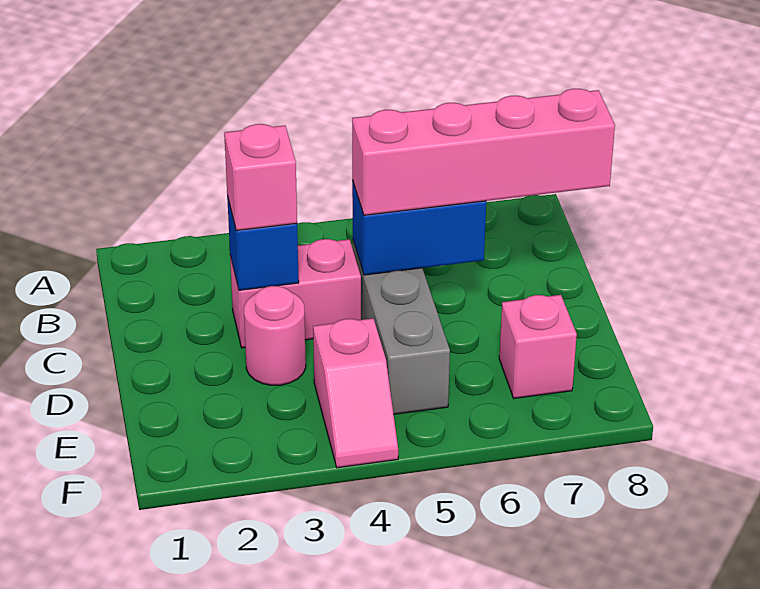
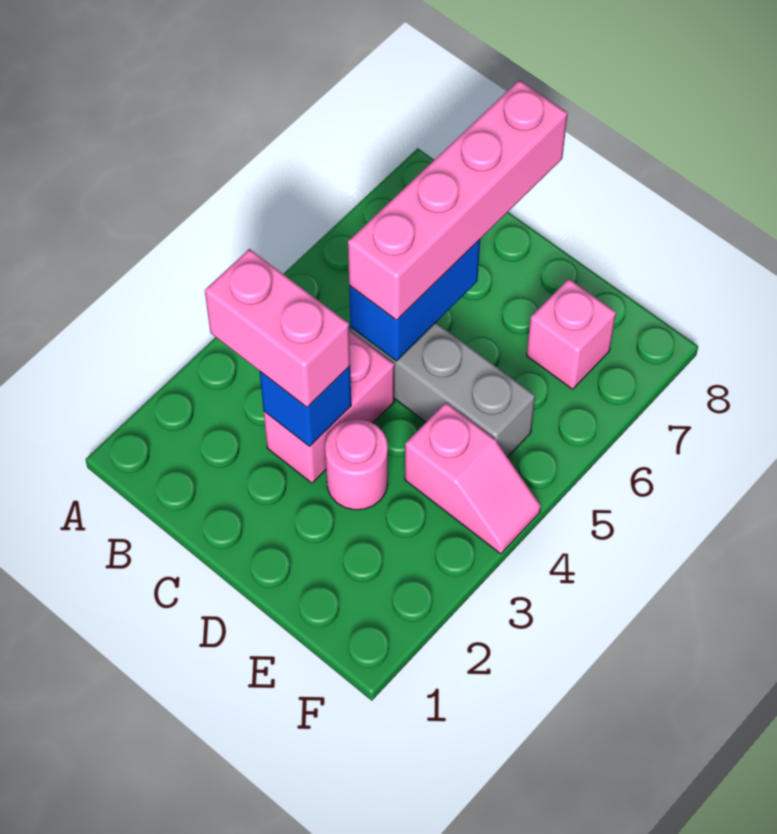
pink 1x1 brick [224,124,297,231] -> pink 1x2 brick [205,249,350,407]

